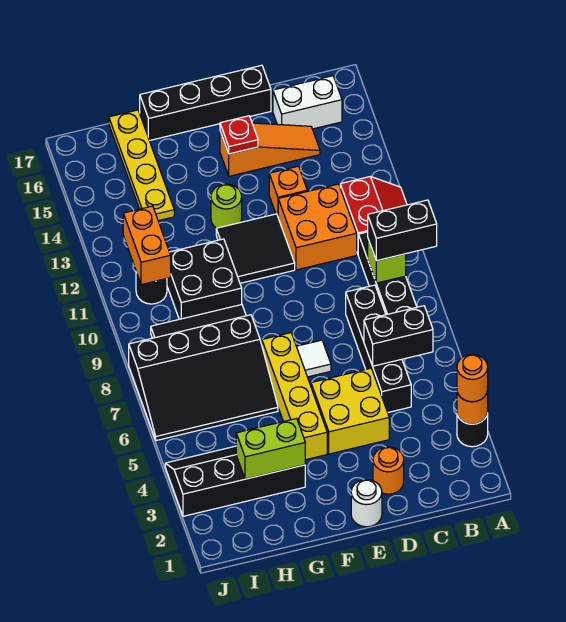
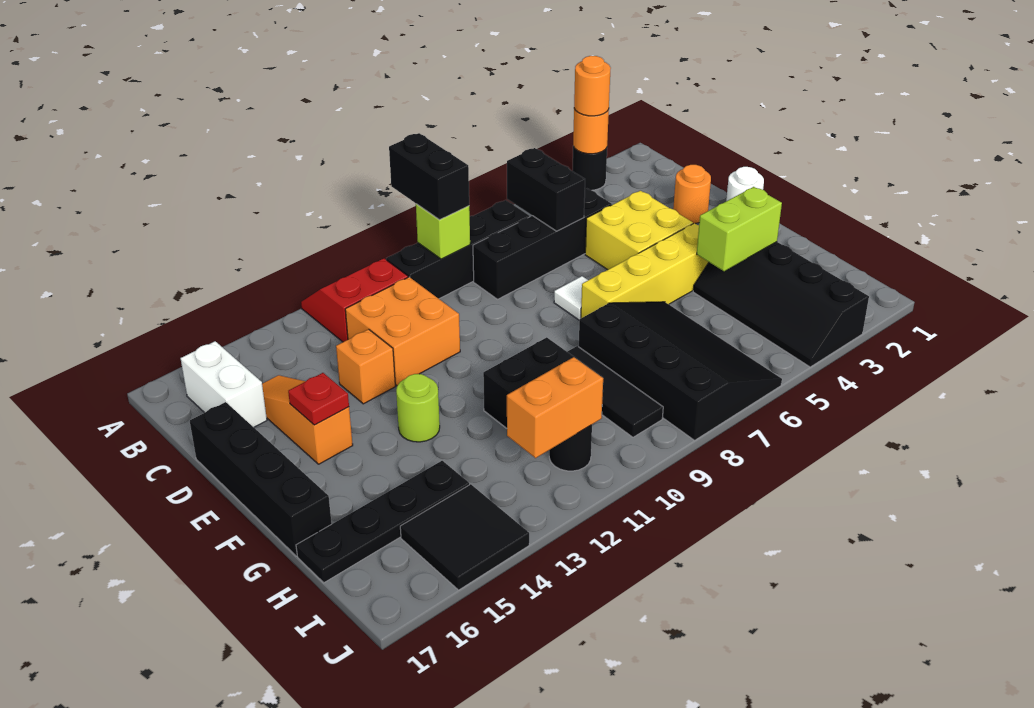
black 2x2 tile [216,214,295,283] -> black 2x2 tile moved to [400,484,529,590]
lime 1x2 brick [236,419,305,479] -> lime 1x2 brick turned to [697,187,782,271]
yellow 1x4 plate [109,110,174,221] -> black 1x4 plate [296,461,469,583]

